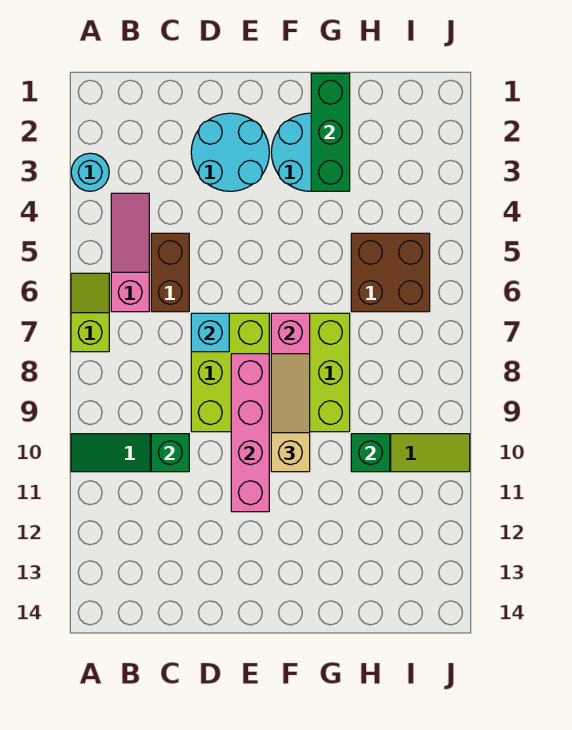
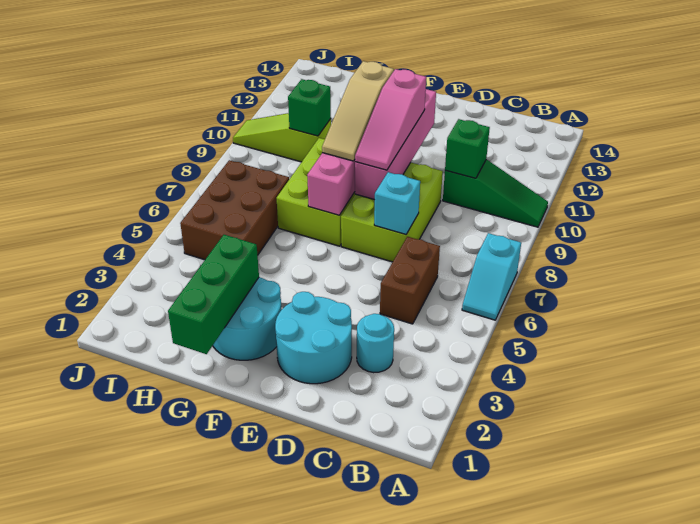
cyan 1x1 round brick [71,153,109,191] -> cyan 1x1 round brick moved to [357,314,394,373]
lime 1x2 slope [71,273,109,352] -> cyan 1x2 slope [462,233,521,320]
pink 1x3 slope [111,193,149,312] -> pink 1x3 slope moved to [355,69,426,170]
brown 2x2 brick [351,233,430,312] -> brown 2x3 brick [180,160,289,260]

